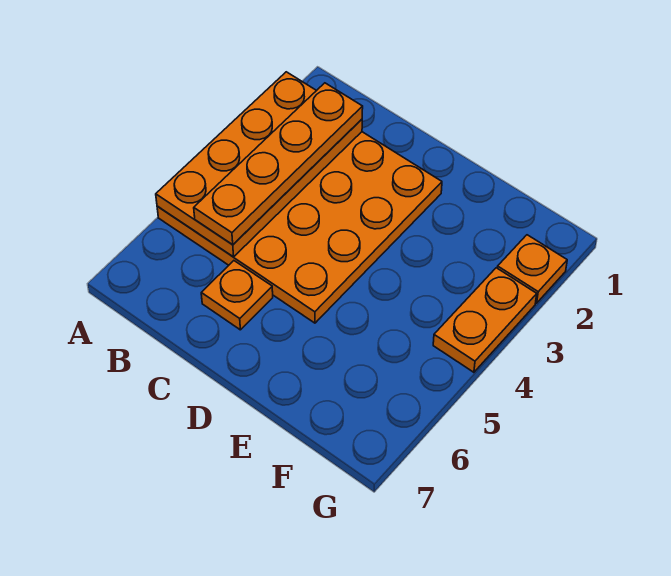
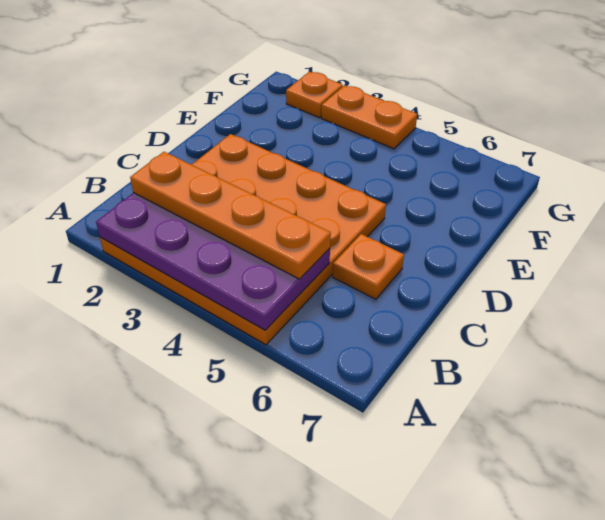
orange 2x4 plate [156,72,362,257] -> purple 2x4 plate [96,193,330,330]

